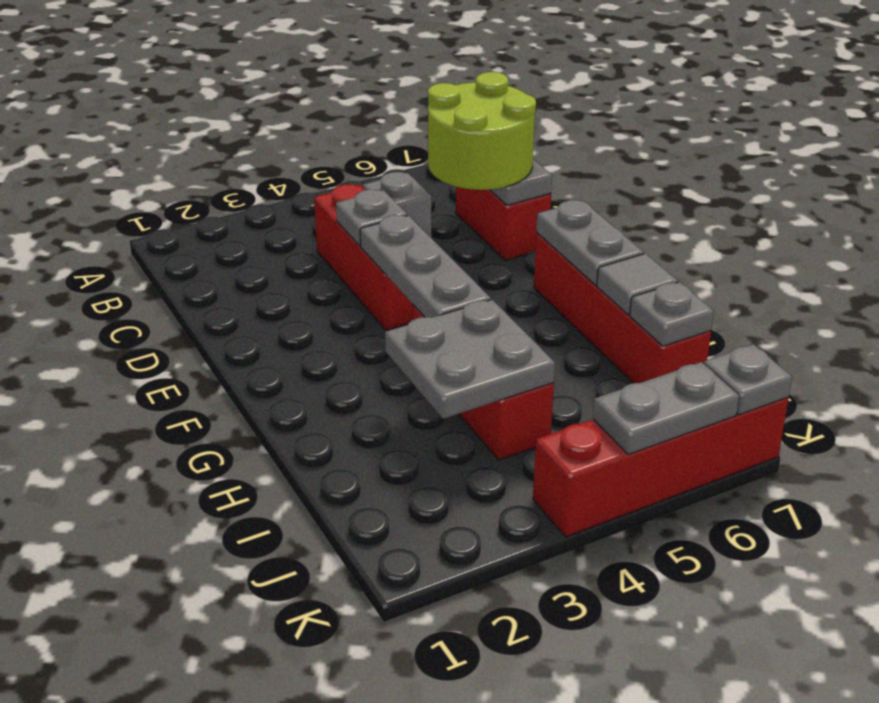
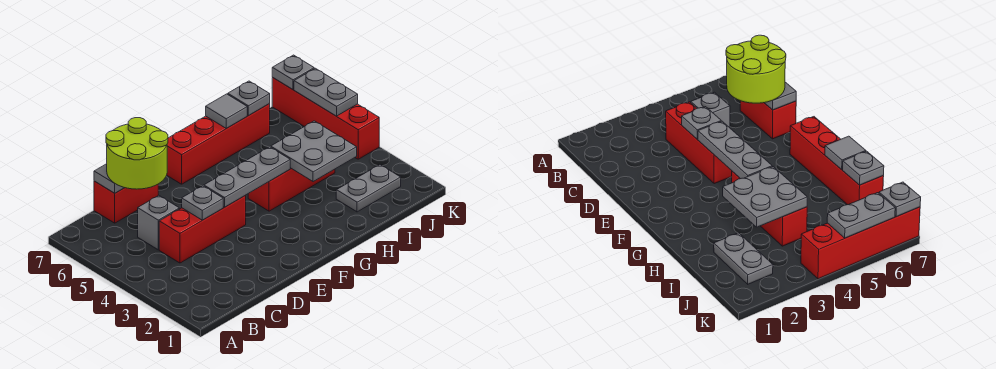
grey 1x2 plate [536,200,644,285] -> grey 1x2 plate moved to [336,165,401,212]

